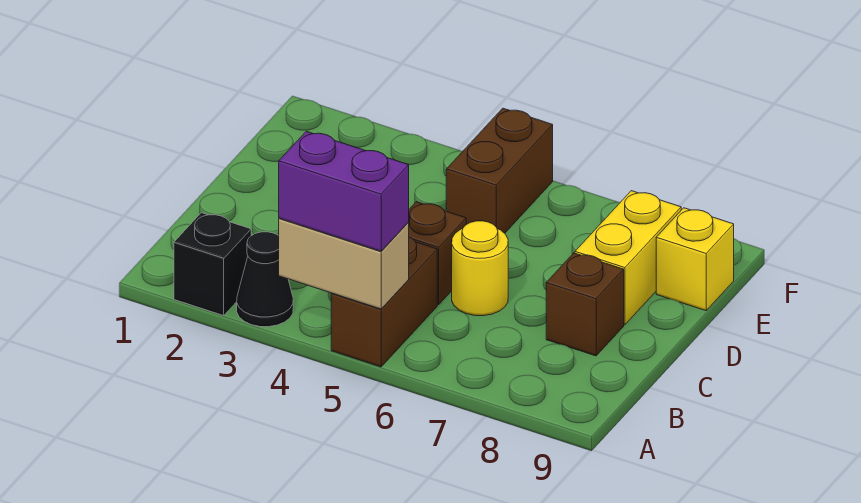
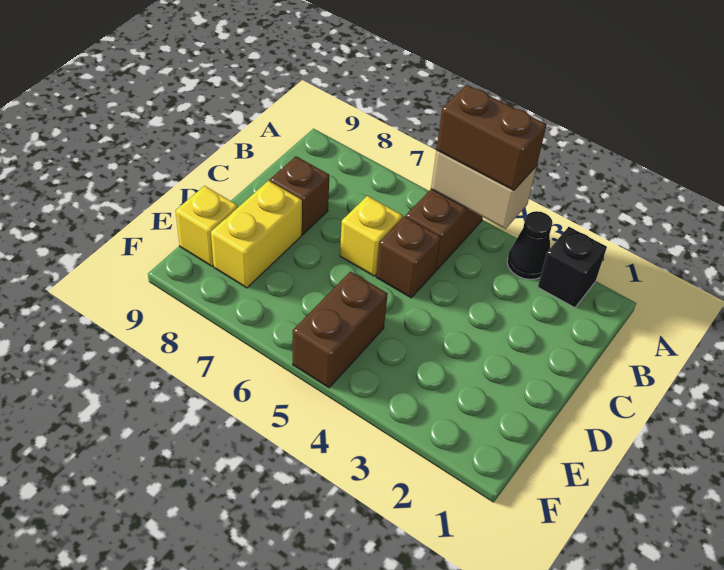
purple 1x2 brick [279,131,409,251] -> brown 1x2 brick [436,85,547,191]
yellow 1x1 round brick [452,221,508,316] -> yellow 1x1 brick [340,196,402,276]

